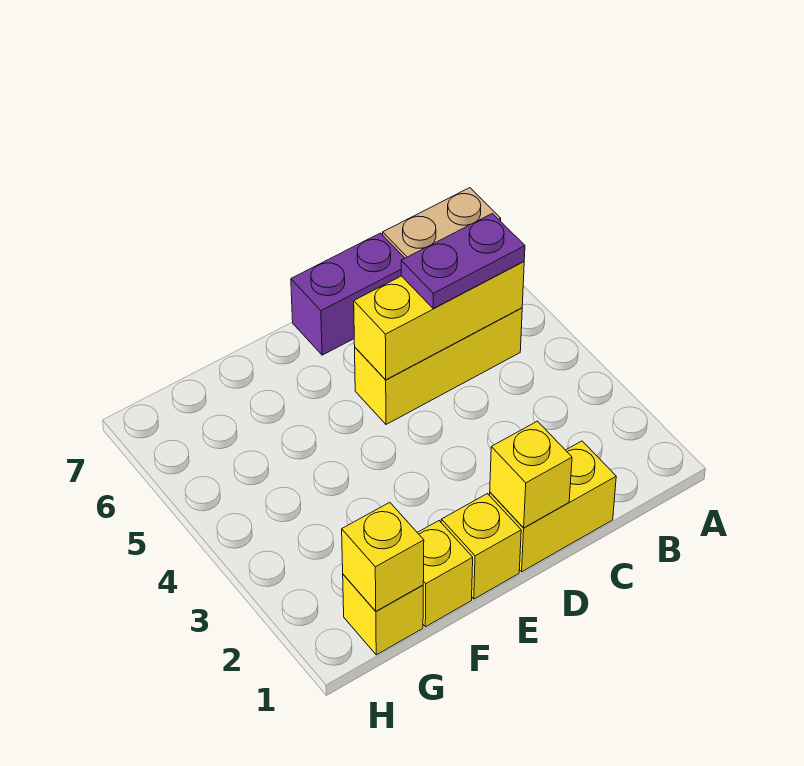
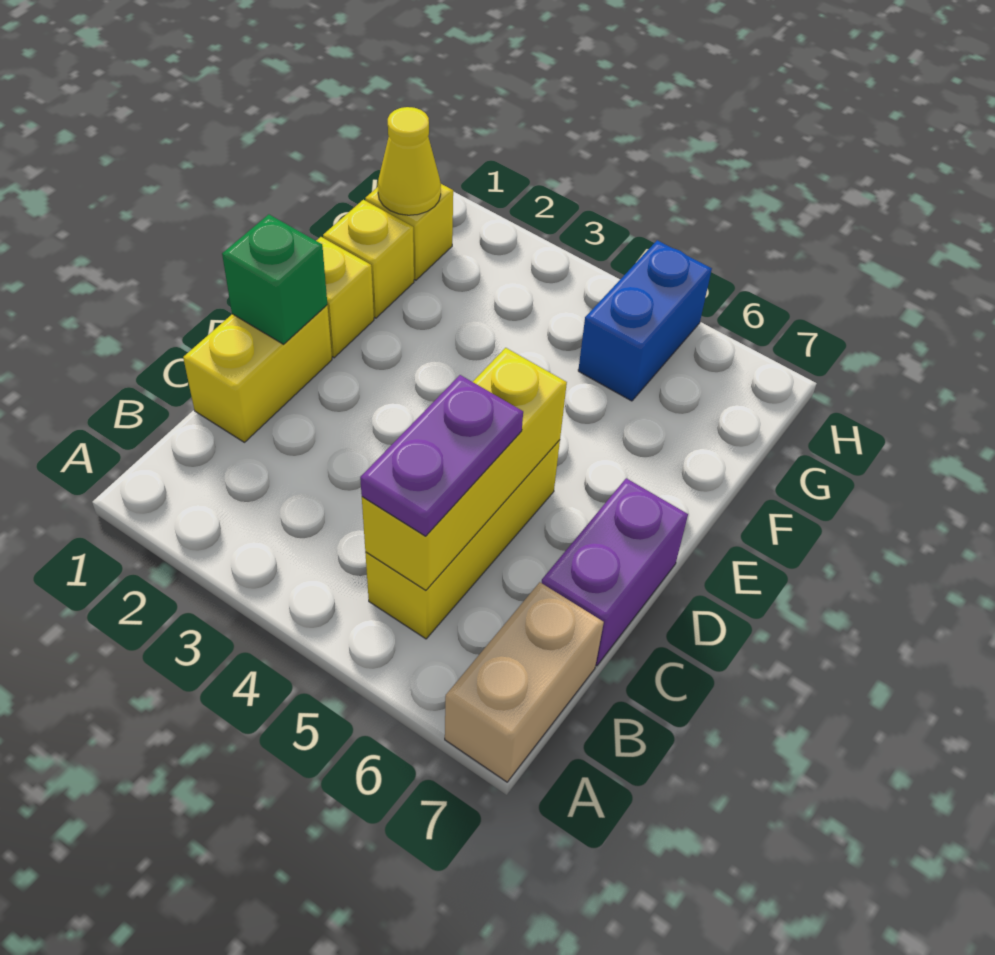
yellow 1x1 brick [490,421,572,528] -> green 1x1 brick [222,214,327,344]
yellow 1x1 brick [342,502,424,611] -> yellow 1x1 cone [378,107,441,215]
none -> blue 1x2 brick [578,240,712,401]

